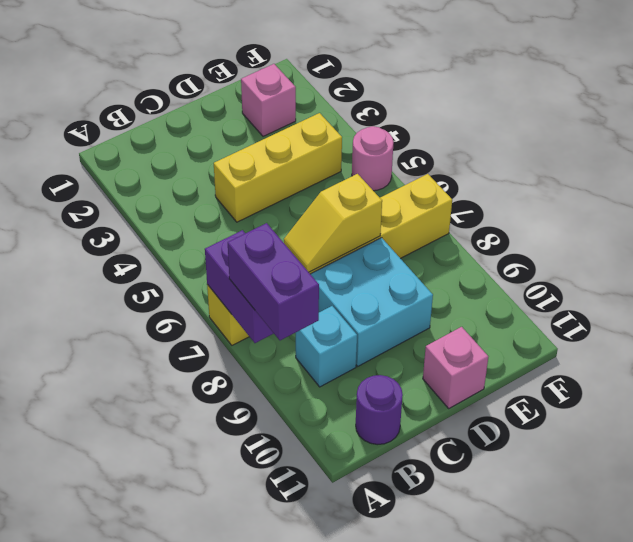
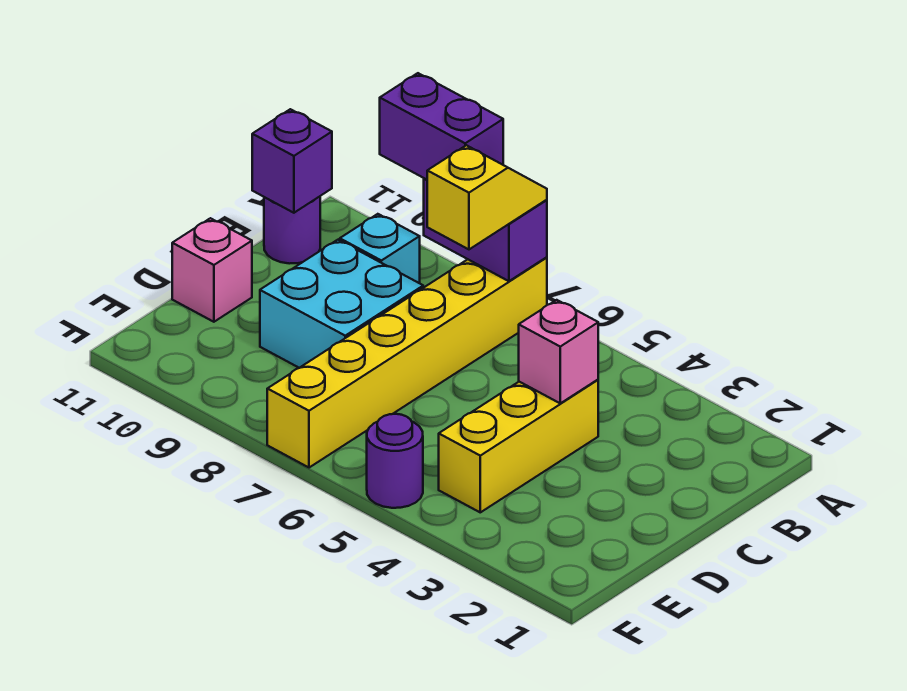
none -> purple 1x1 brick [252,109,332,213]
yellow 1x2 slope [284,174,382,272] -> yellow 1x2 slope moved to [427,145,547,249]
pink 1x1 brick [241,64,296,136] -> pink 1x1 brick moved to [519,300,598,403]
pink 1x1 round brick [352,126,394,191] -> purple 1x1 round brick [367,414,423,508]

